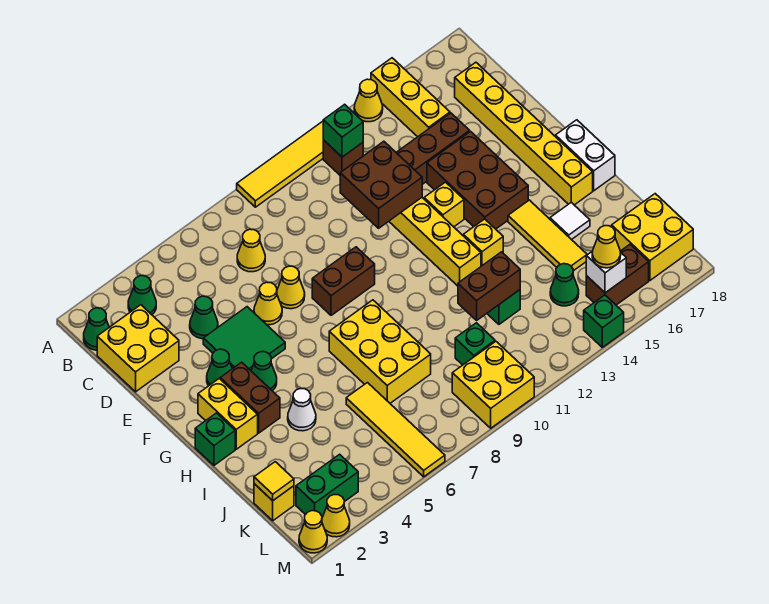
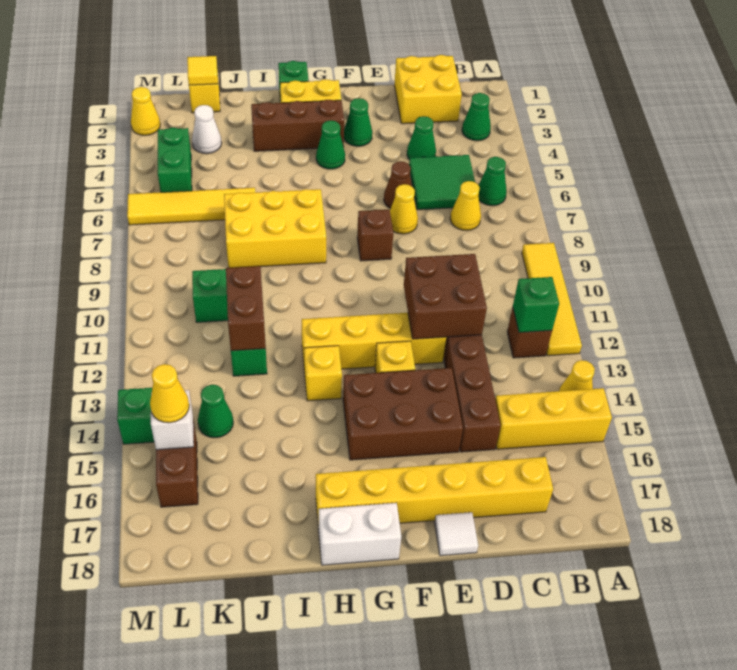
green 1x1 cone [84,308,109,350] -> green 1x1 cone moved to [478,157,507,206]
green 2x2 tile [203,307,285,370] -> green 2x2 tile moved to [409,155,475,210]
yellow 1x1 cone [254,282,282,325] -> brown 1x1 cone [384,161,412,209]
brown 1x2 brick [312,247,375,315] -> brown 1x1 brick [357,210,393,261]
brown 1x2 brick [220,362,280,433] -> brown 1x3 brick [251,100,344,151]
yellow 1x3 tile [508,200,587,271] -> none
white 1x1 cone [288,389,316,431] -> white 1x1 cone moved to [192,105,222,154]
white 1x1 tile [550,202,590,240] -> white 1x1 tile moved to [434,512,478,556]
yellow 2x2 brick [612,194,693,281] -> none
green 1x2 brick [296,454,358,517] -> green 1x2 brick moved to [158,128,192,192]
yellow 2x2 brick [452,341,534,428] -> none
yellow 1x1 cone [299,511,327,553] -> none

